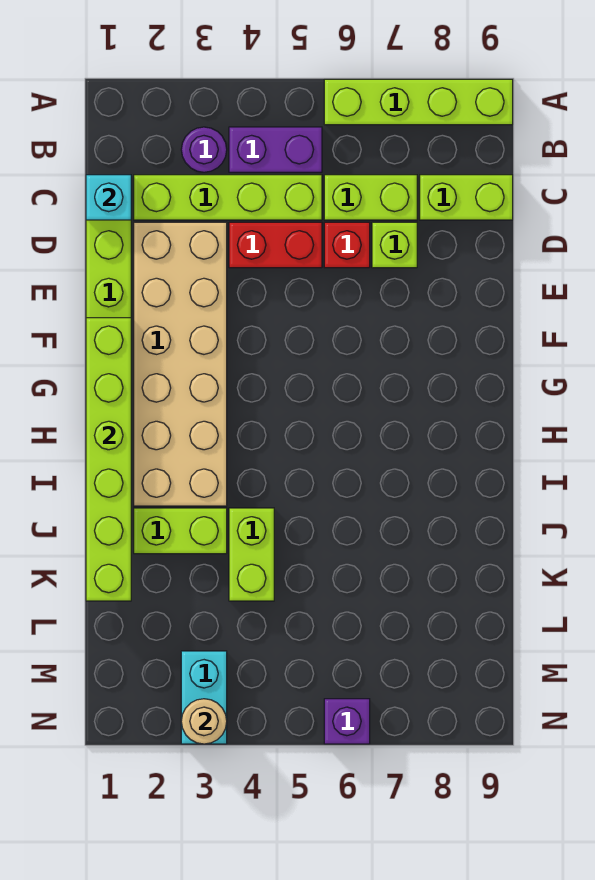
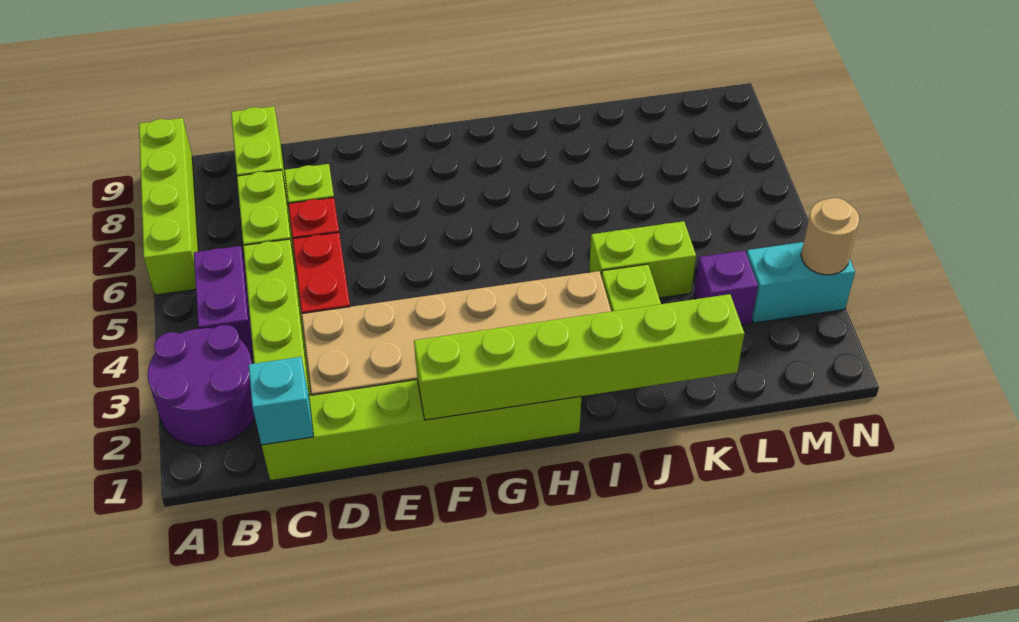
purple 1x1 round brick [181,127,227,172] -> purple 2x2 round brick [148,325,255,446]
purple 1x1 brick [324,699,370,744] -> purple 1x1 brick moved to [694,250,758,325]

